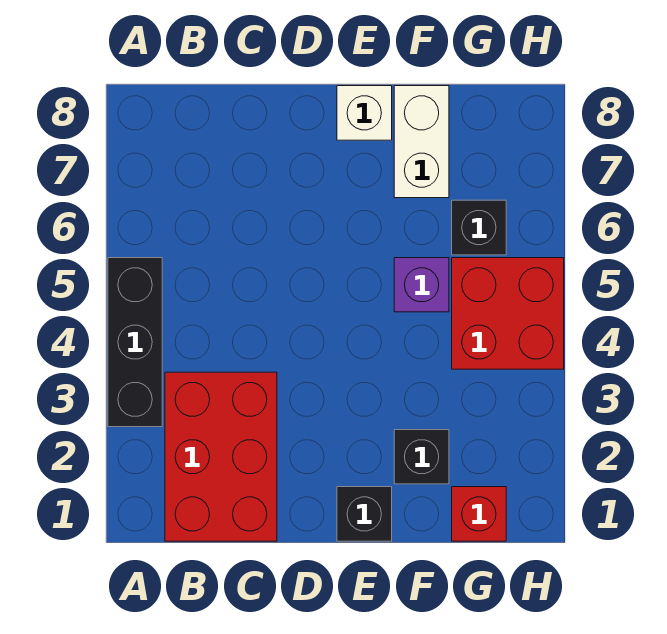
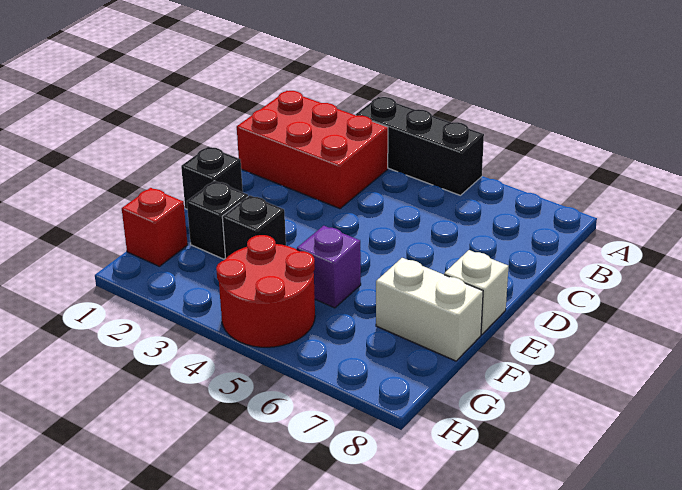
red 2x2 brick [452,258,564,369] -> red 2x2 round brick [216,235,315,347]
black 1x1 brick [452,200,506,255] -> black 1x1 brick moved to [222,195,286,258]

